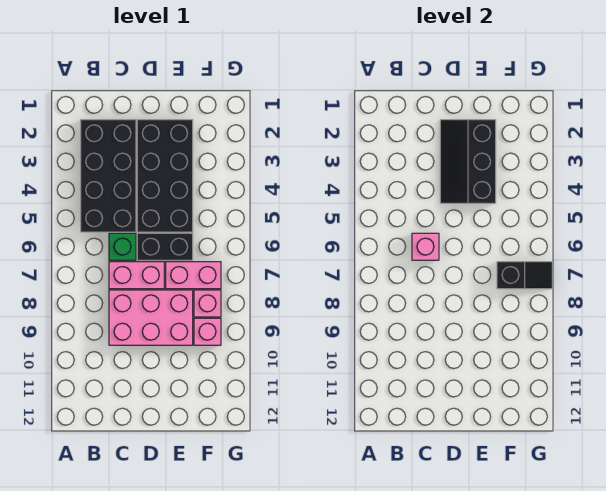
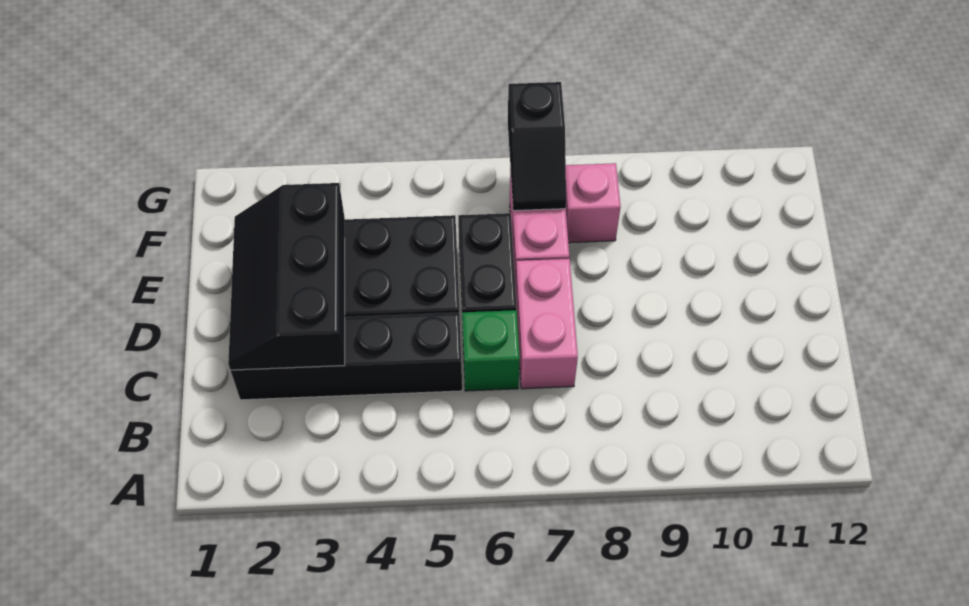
black 2x4 brick [81,120,136,232] -> black 1x4 brick [231,313,462,400]
pink 1x1 brick [412,233,439,260] -> none
pink 2x3 brick [109,290,193,345] -> none
black 2x3 slope [440,120,496,203] -> black 2x3 slope turned to [228,183,345,370]
black 1x2 slope [497,262,552,289] -> black 1x2 slope turned to [508,82,566,211]
pink 1x1 brick [194,318,221,345] -> none

